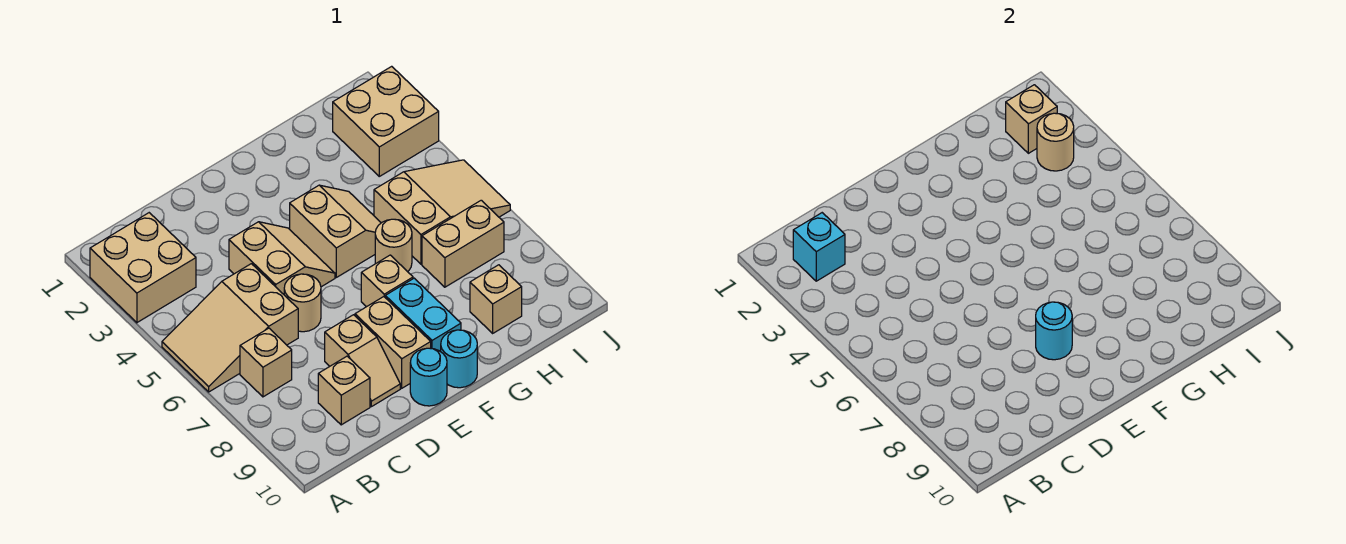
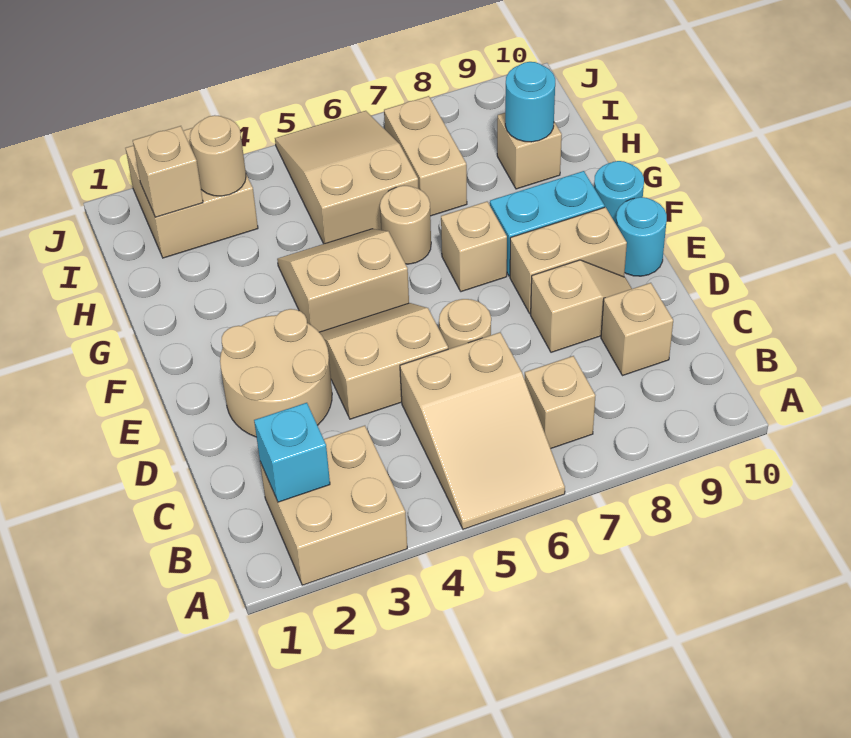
none -> tan 2x2 round brick [220,309,332,437]
cyan 1x1 round brick [1036,302,1072,360] -> cyan 1x1 round brick moved to [505,62,555,142]

